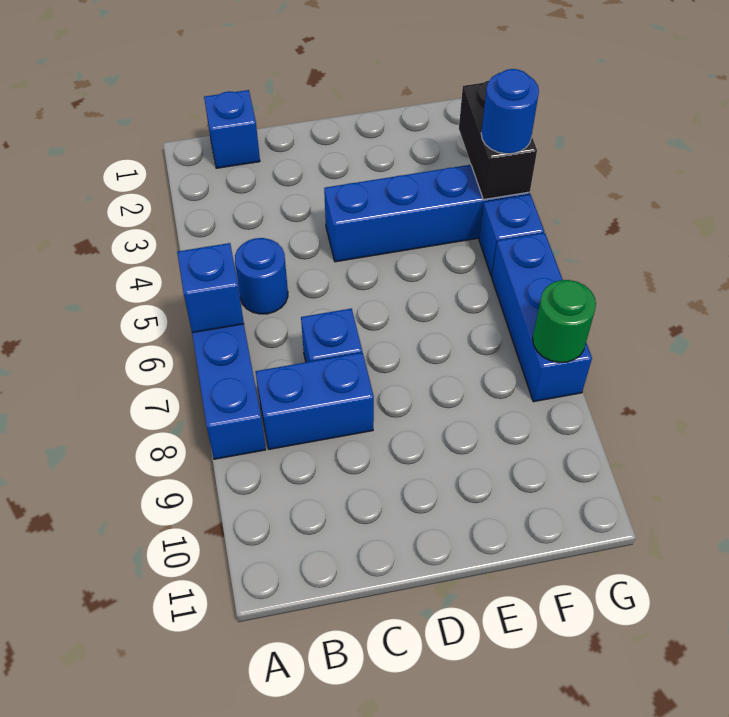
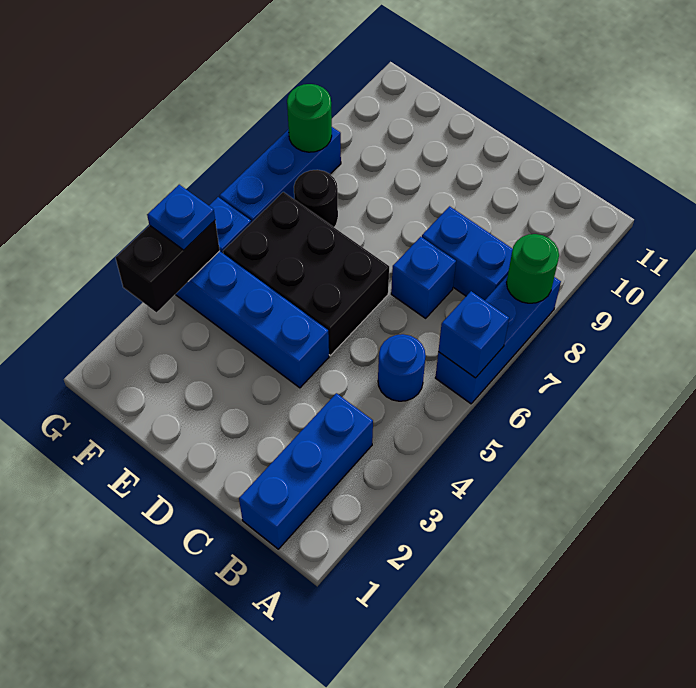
none -> green 1x1 round brick [507,234,559,303]
blue 1x1 brick [204,90,260,168] -> blue 1x3 brick [239,393,373,549]
none -> black 2x3 brick [223,192,389,355]
none -> black 1x1 round brick [294,170,338,227]
blue 1x1 round brick [481,69,539,154] -> blue 1x1 plate [147,185,215,250]

